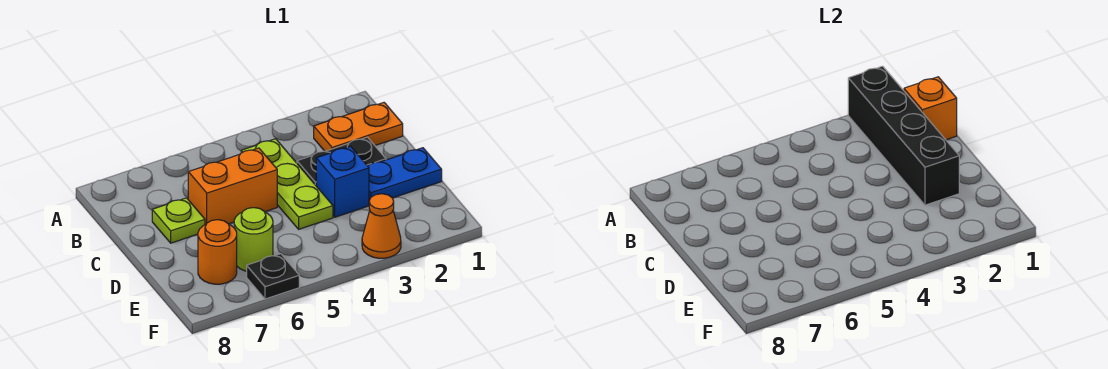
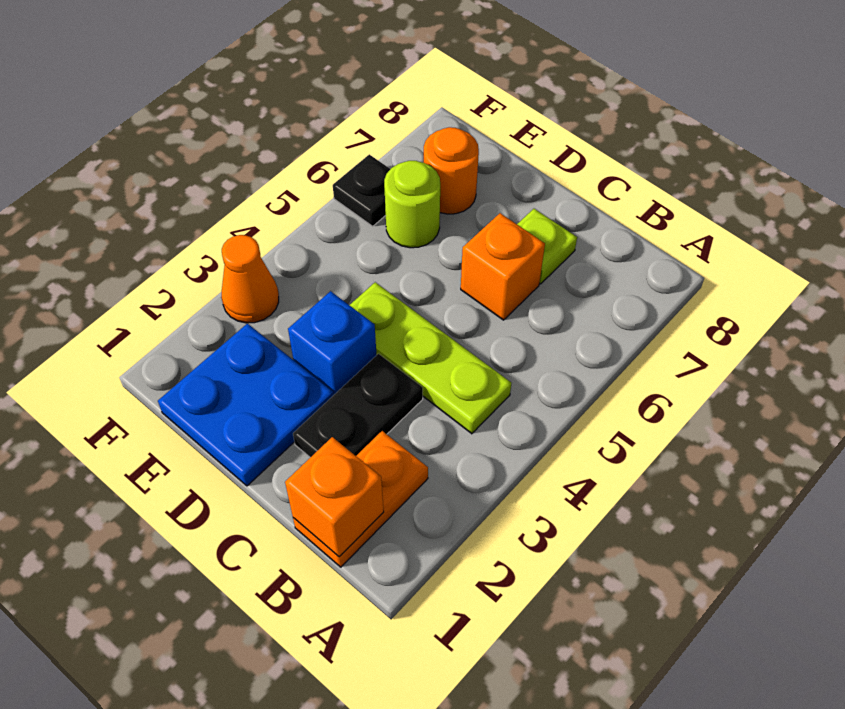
black 1x4 brick [848,66,959,205] -> none
orange 1x2 brick [188,148,277,225] -> orange 1x1 brick [461,213,545,320]
blue 1x2 plate [368,148,442,201] -> blue 2x2 plate [158,324,334,486]

